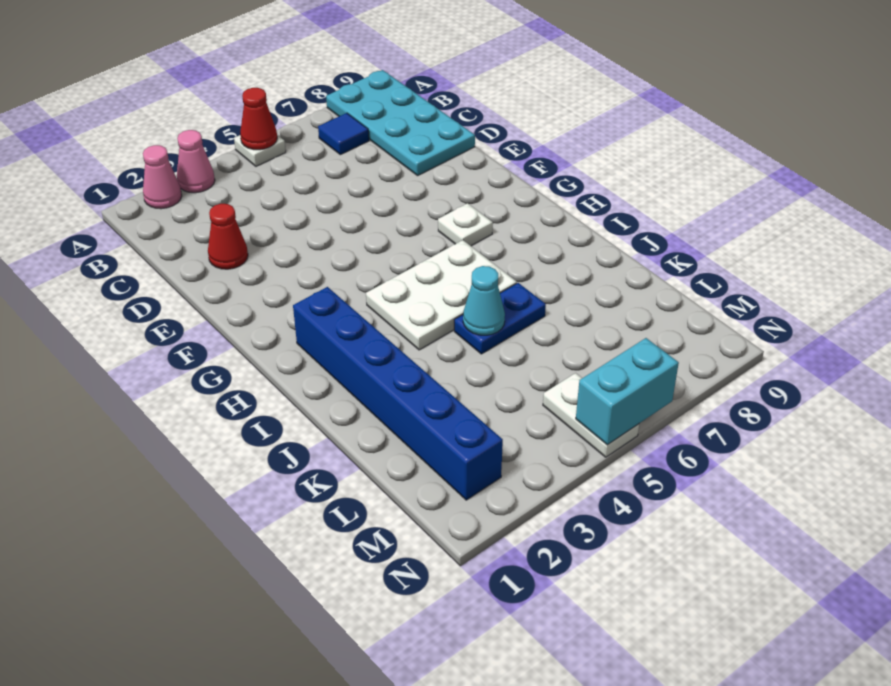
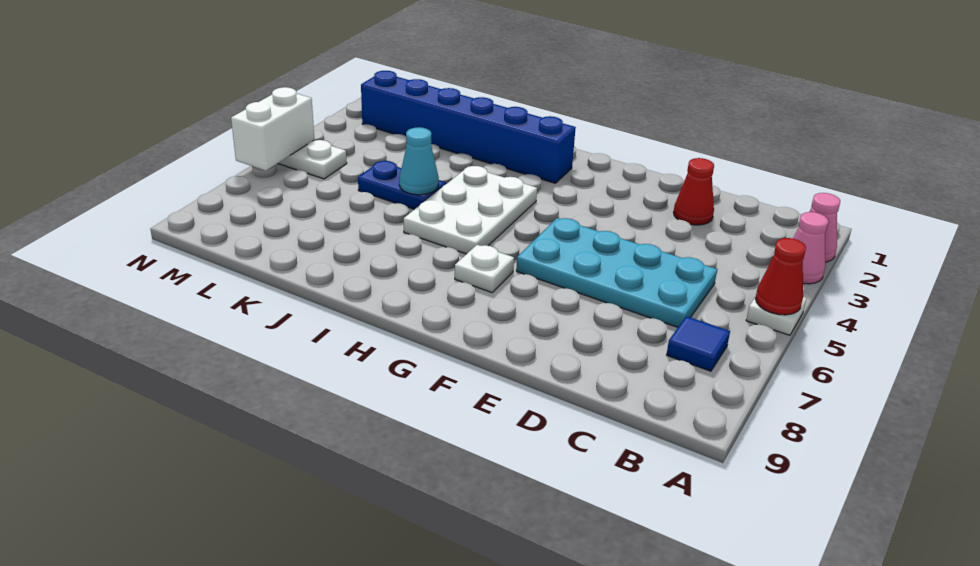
cyan 2x4 plate [326,70,475,176] -> cyan 2x4 plate moved to [516,218,717,327]
blue 1x2 plate [454,283,546,354] -> blue 1x2 plate turned to [358,161,446,209]
cyan 1x2 brick [576,338,679,445] -> white 1x2 brick [231,87,314,171]

